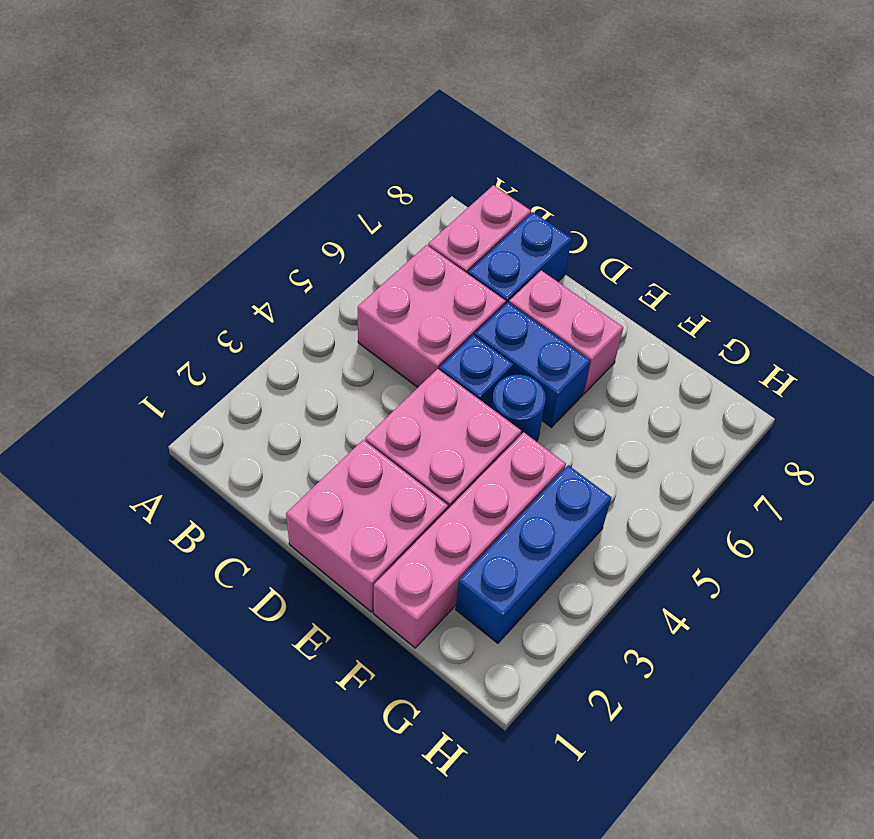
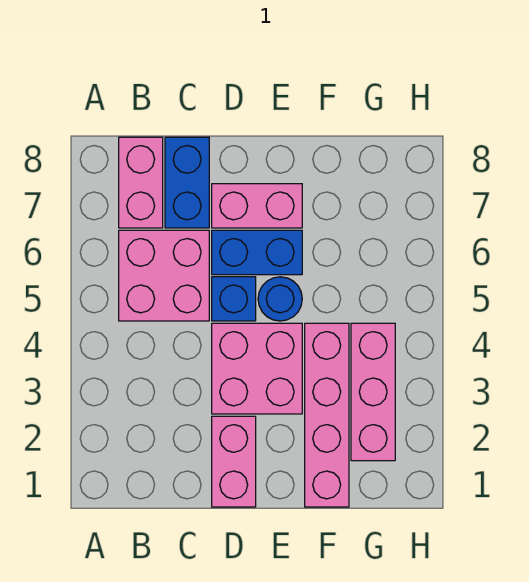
pink 2x2 brick [286,440,448,612] -> pink 1x2 brick [212,416,256,507]
blue 1x3 brick [456,465,611,643] -> pink 1x3 brick [351,323,395,461]

